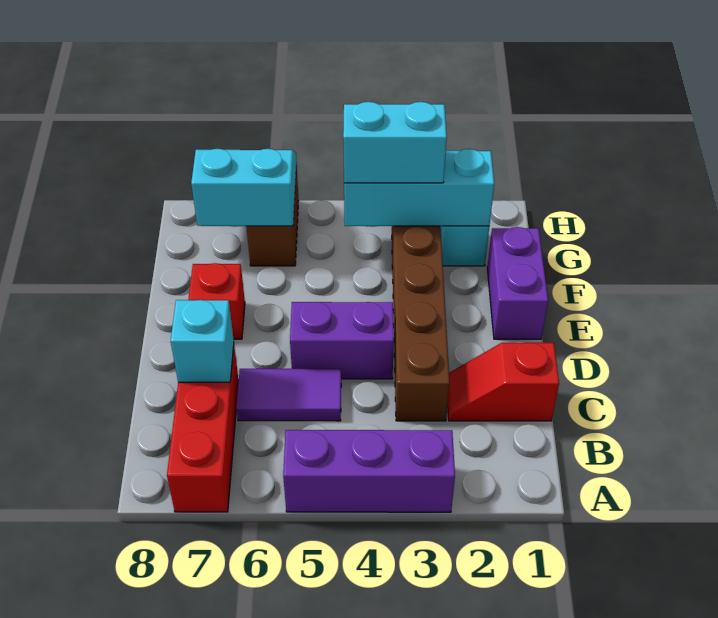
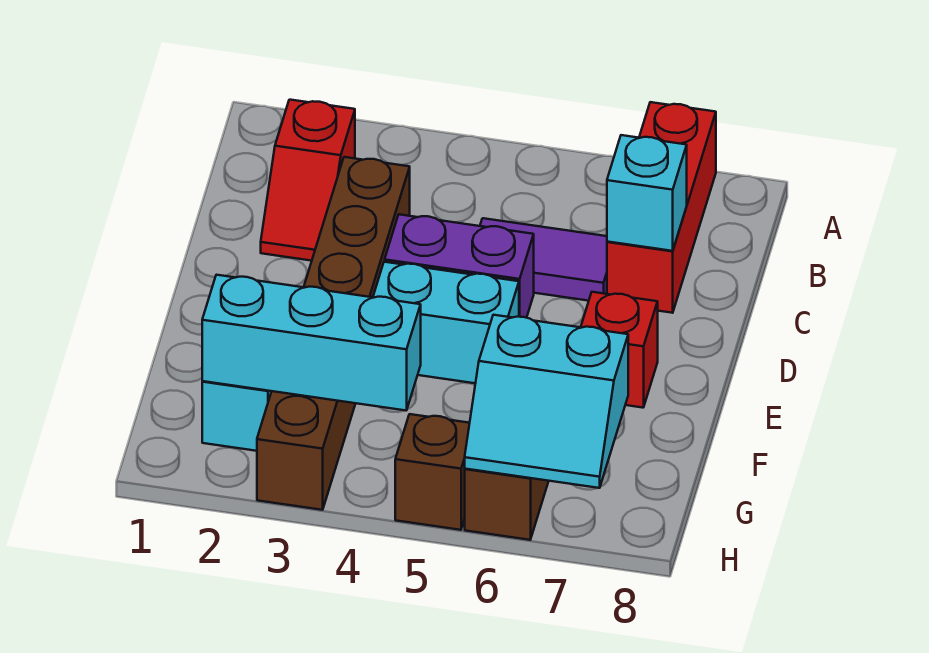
purple 1x3 brick [283,430,455,512] -> none
red 1x2 slope [448,343,559,421] -> red 1x2 slope turned to [261,100,355,261]
purple 1x2 brick [487,227,548,339] -> none
cyan 1x2 brick [343,102,447,183] -> cyan 1x2 brick moved to [373,262,519,383]
none -> brown 1x1 brick [395,414,470,530]

